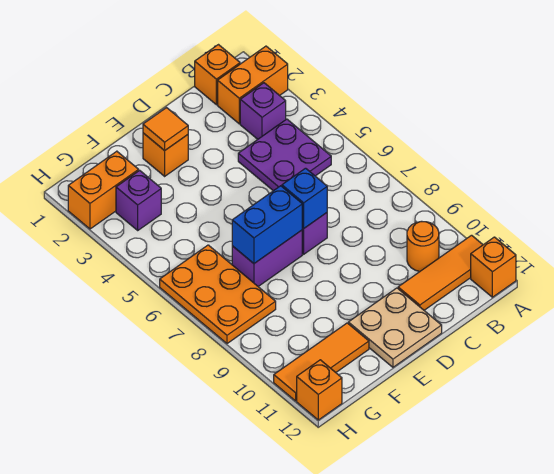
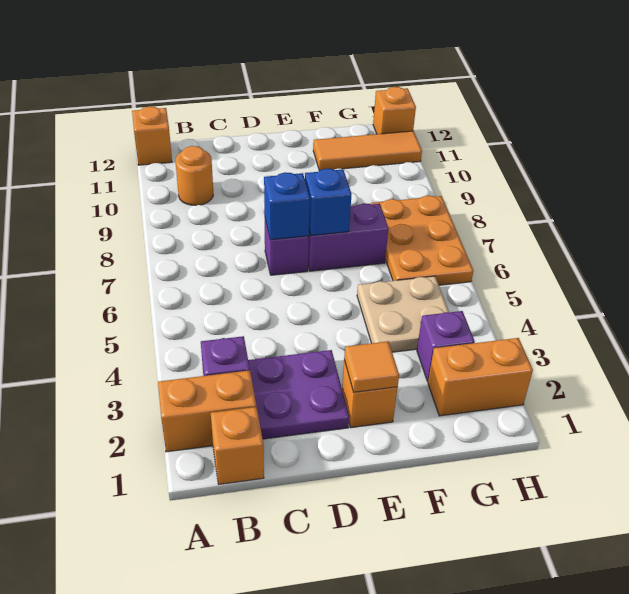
orange 1x3 tile [398,235,483,310] -> none
purple 2x2 plate [238,119,331,191] -> purple 2x2 plate moved to [248,350,349,439]
tan 2x2 plate [348,288,442,367] -> tan 2x2 plate moved to [357,276,449,352]
blue 1x2 brick [232,186,302,263] -> blue 1x1 brick [305,169,352,236]

